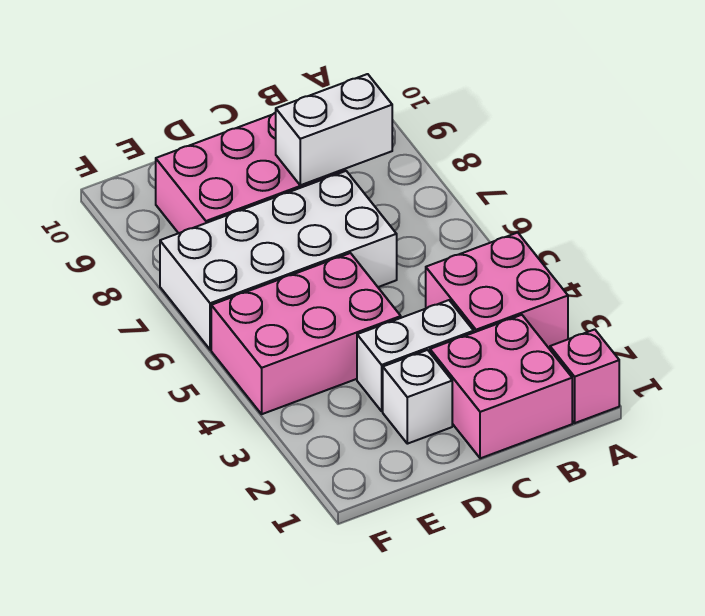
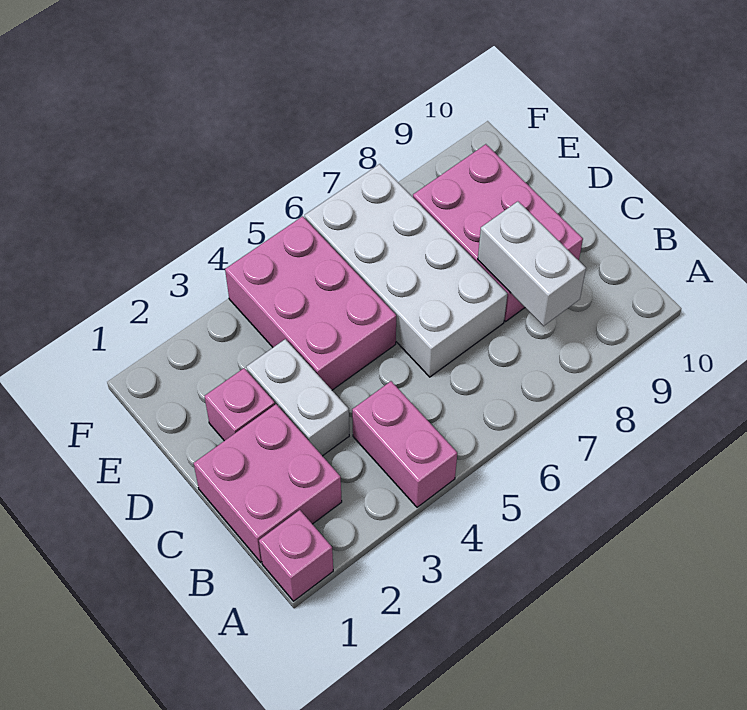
pink 2x2 brick [426,233,568,349] -> pink 1x2 brick [352,381,457,507]
white 1x1 brick [383,350,452,444] -> pink 1x1 brick [204,368,275,441]

